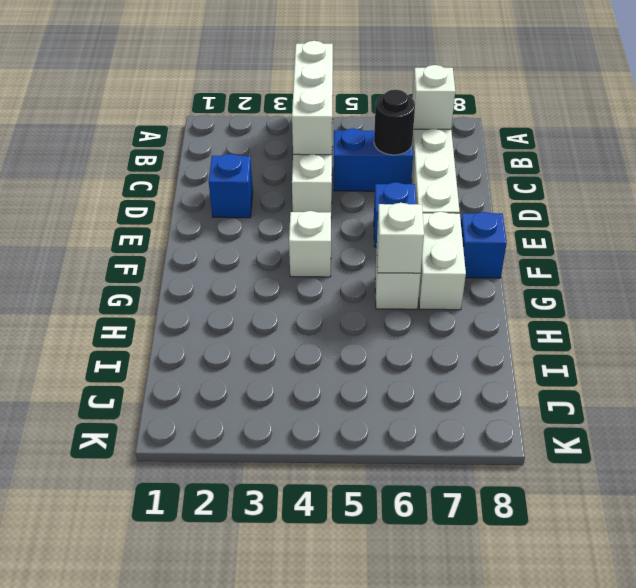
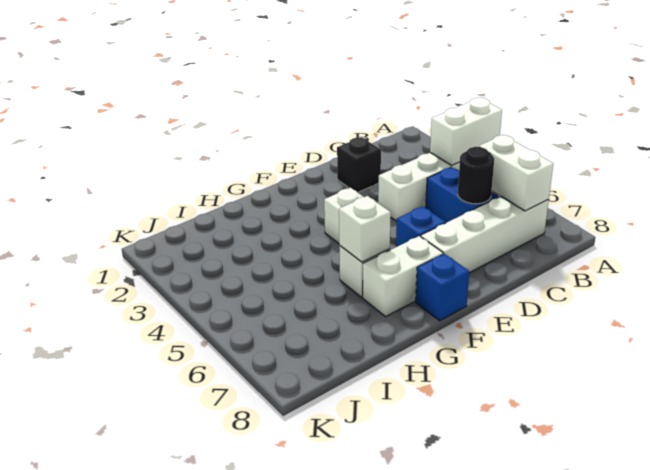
white 1x3 brick [292,41,333,155] -> white 1x2 brick [430,98,502,165]
white 1x1 brick [412,65,455,129] -> white 1x2 brick [479,135,553,211]
blue 1x1 brick [209,154,253,218] -> black 1x1 brick [337,137,381,193]

